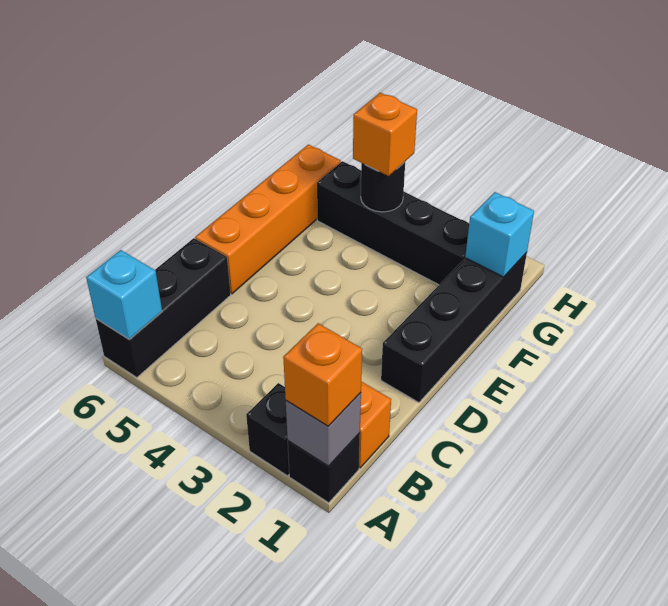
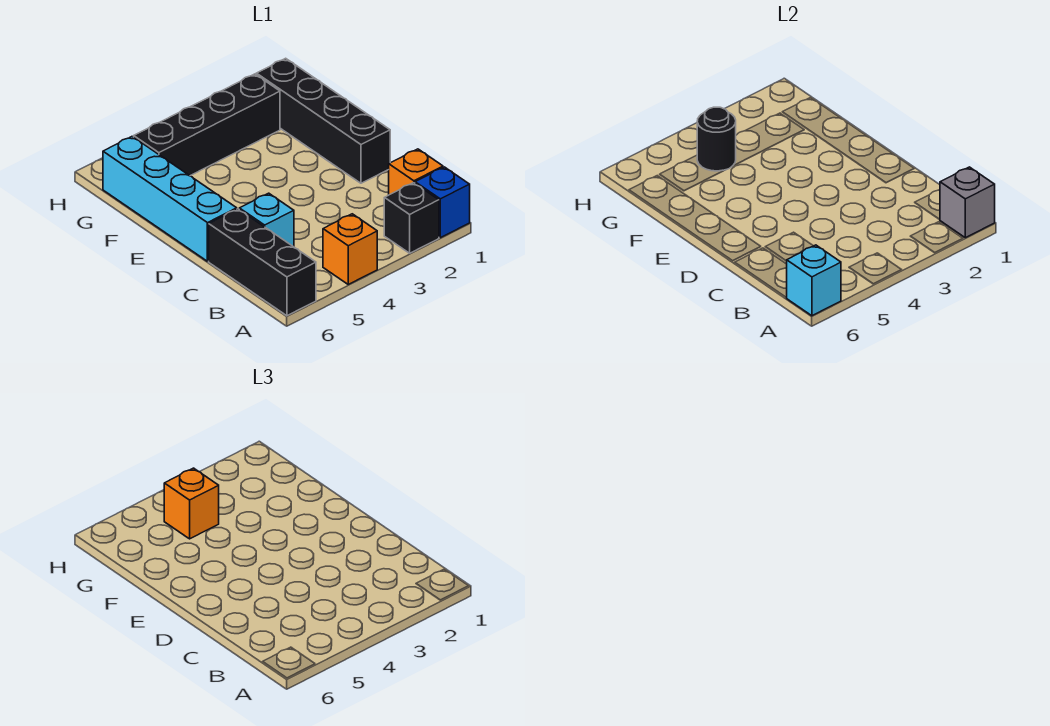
black 1x1 brick [288,433,360,503] -> blue 1x1 brick [415,167,470,238]
orange 1x1 brick [283,323,362,426] -> orange 1x1 brick moved to [323,214,377,284]
orange 1x4 brick [195,144,341,294] -> cyan 1x4 brick [103,137,237,261]
cyan 1x1 brick [465,192,534,277] -> cyan 1x1 brick moved to [239,193,294,247]

